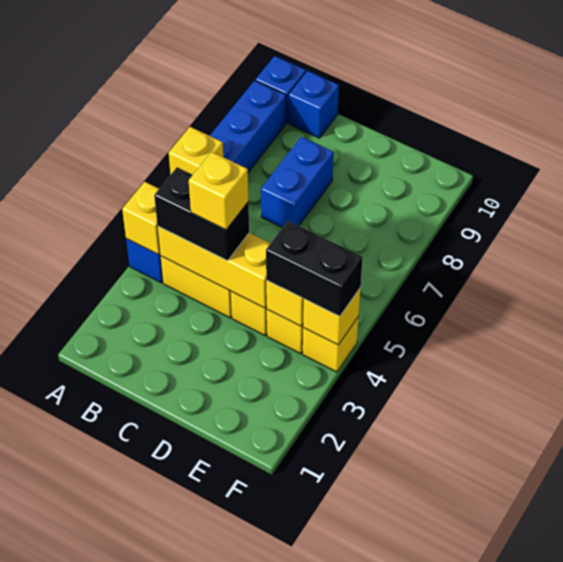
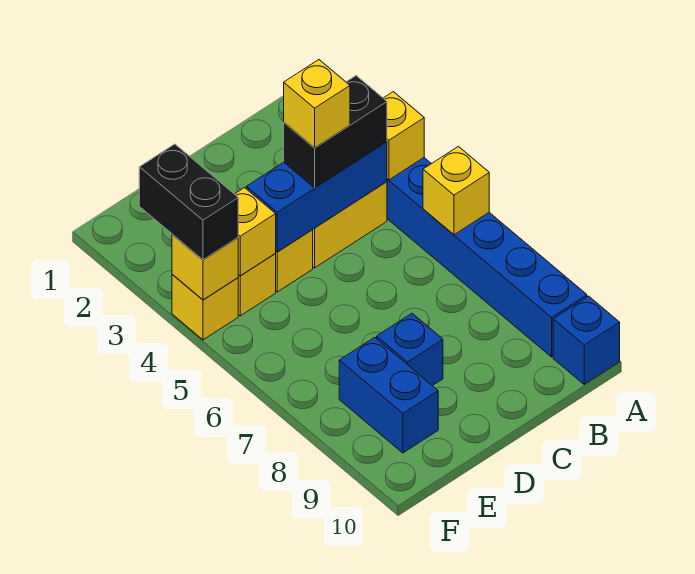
yellow 1x3 brick [157,226,271,308] -> blue 1x3 brick [246,142,387,252]
blue 1x1 brick [288,71,339,138] -> blue 1x1 brick moved to [377,313,443,386]
blue 1x2 brick [261,137,334,227] -> blue 1x2 brick moved to [339,337,438,453]
black 1x2 brick [266,221,363,316] -> black 1x2 brick turned to [139,144,238,260]

